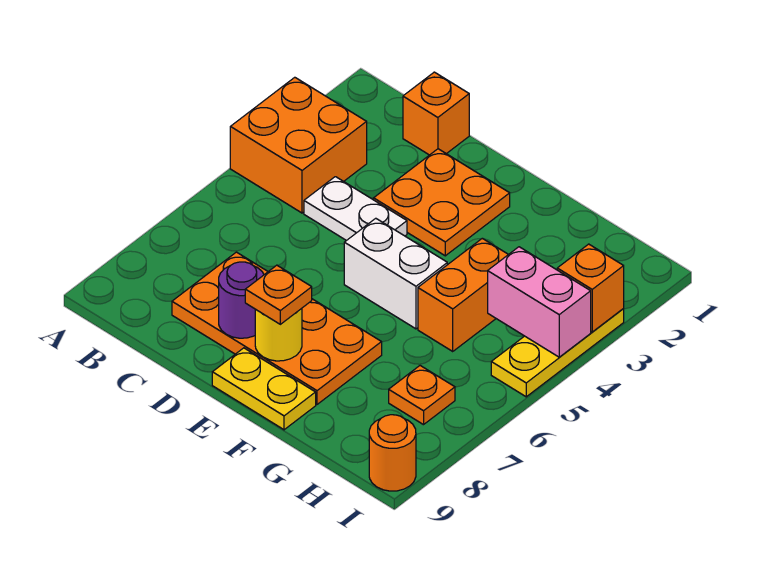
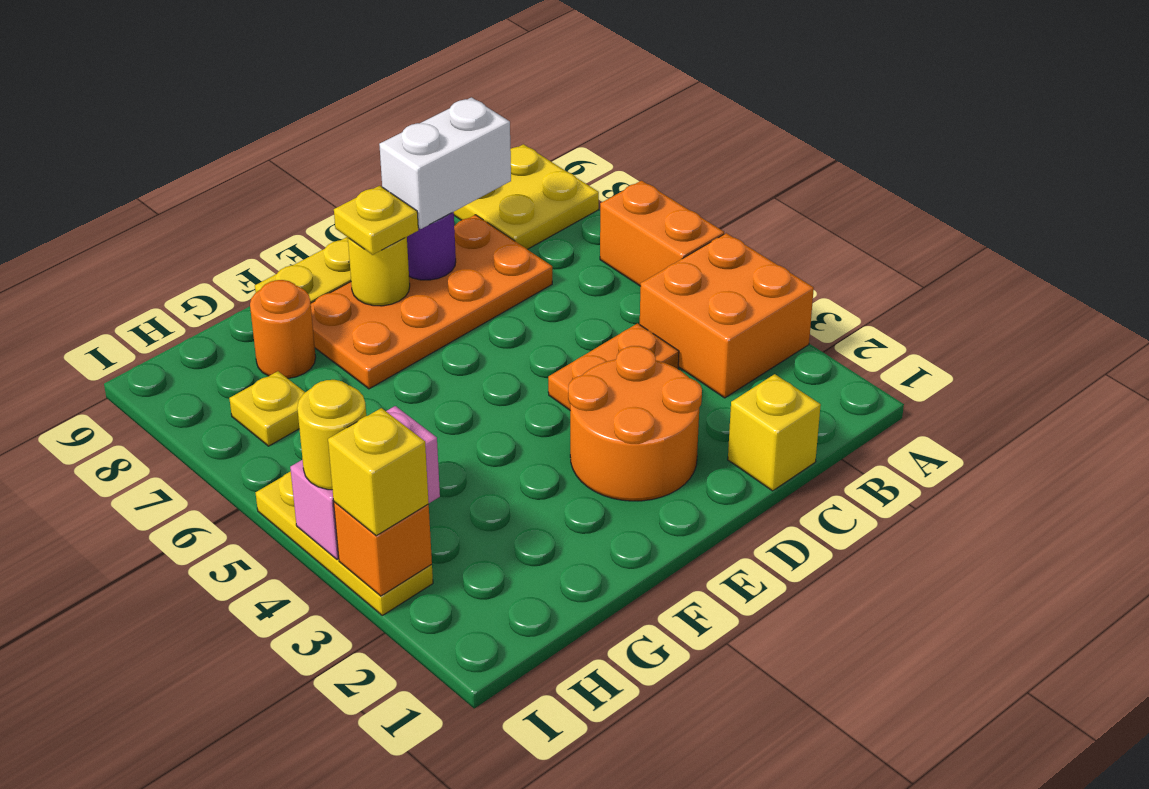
none -> yellow 2x2 plate [454,144,599,249]
orange 1x1 brick [403,72,469,155] -> yellow 1x1 brick [728,374,821,491]
white 1x2 plate [304,177,407,241] -> orange 1x2 plate [548,323,679,410]
orange 2x2 plate [374,149,510,256] -> orange 2x2 round brick [568,346,702,501]
white 1x2 brick [344,218,447,329] -> white 1x2 brick moved to [379,97,511,229]
orange 1x1 plate [245,265,312,324] -> yellow 1x1 plate [334,186,418,255]
orange 1x2 brick [418,238,509,351] -> orange 1x2 brick moved to [600,181,724,286]
orange 1x1 plate [389,366,455,425] -> yellow 1x1 plate [229,371,305,446]
none -> yellow 1x1 brick [328,408,429,536]
none -> yellow 1x1 round brick [297,380,366,490]
orange 1x1 round brick [369,415,416,491] -> orange 1x1 round brick moved to [250,280,316,378]

